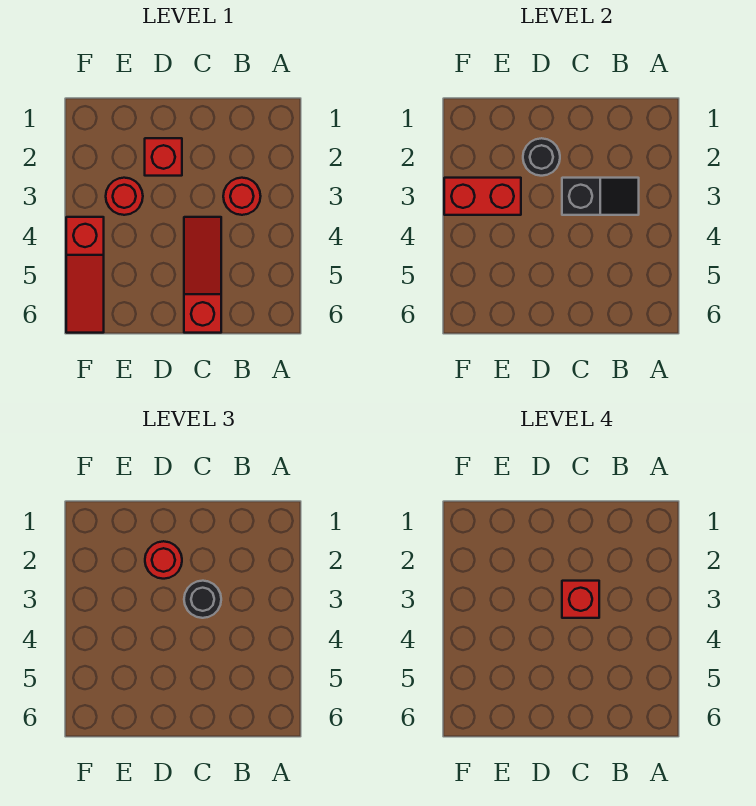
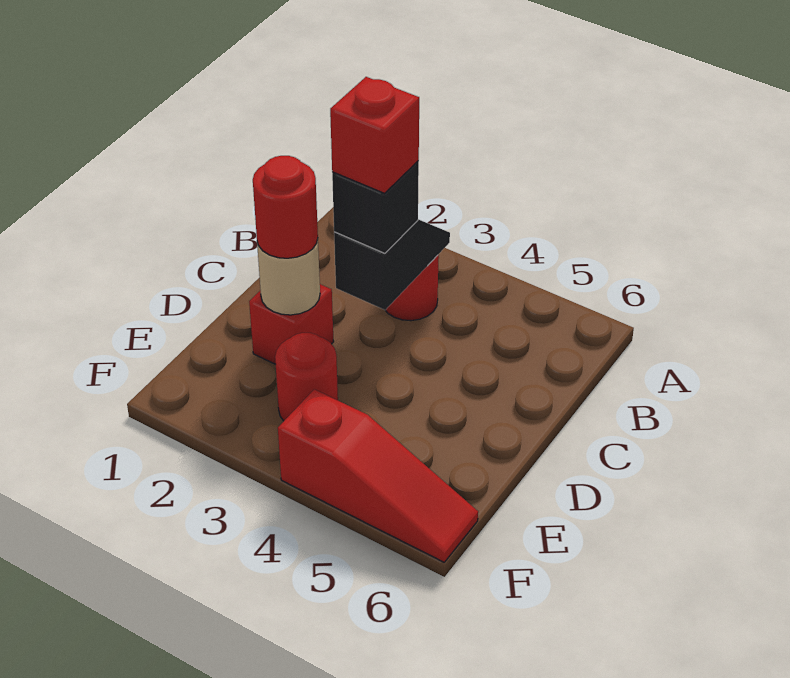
black 1x1 round brick [184,581,221,618] -> black 1x1 brick [332,161,419,253]
red 1x3 slope [184,217,221,333] -> none
black 1x1 round brick [523,138,560,176] -> tan 1x1 round brick [257,240,320,315]
red 1x2 brick [444,178,521,215] -> none

